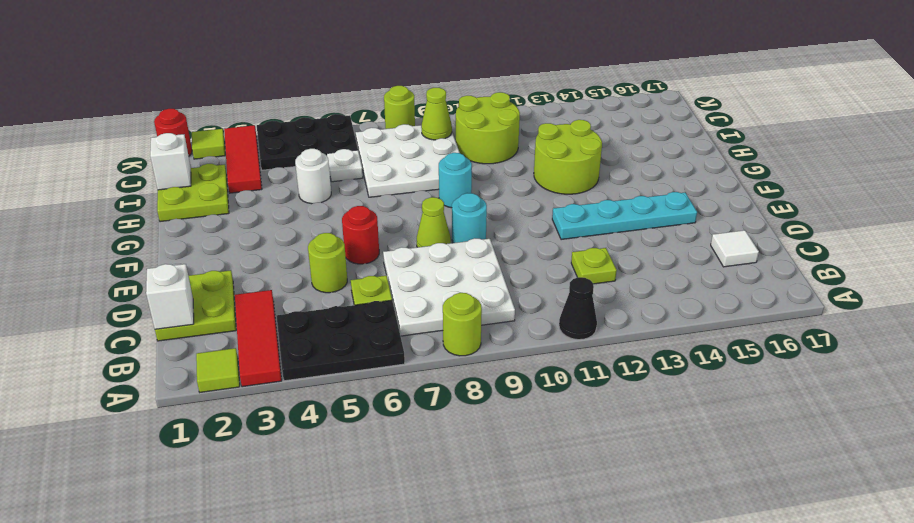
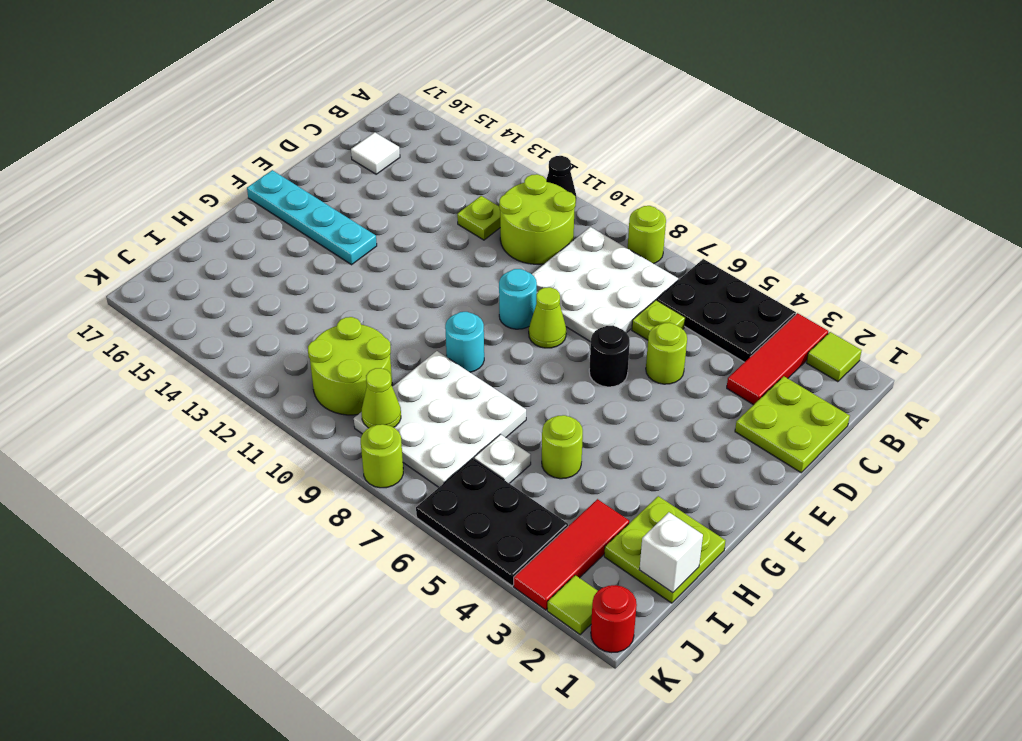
white 1x1 brick [146,264,194,329] -> none
red 1x1 round brick [342,206,379,264] -> black 1x1 round brick [589,326,630,387]
cyan 1x4 plate [552,192,697,240] -> cyan 1x4 plate moved to [247,170,377,265]
lime 2x2 round brick [534,120,602,194] -> lime 2x2 round brick moved to [499,174,576,264]
white 1x1 round brick [295,149,331,204] -> lime 1x1 round brick [542,415,583,479]

